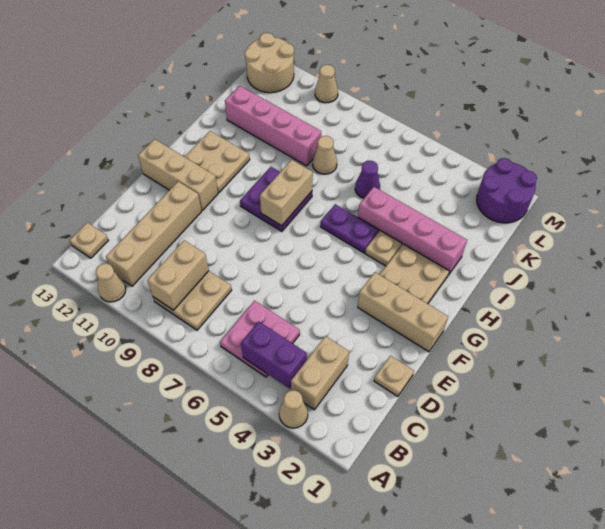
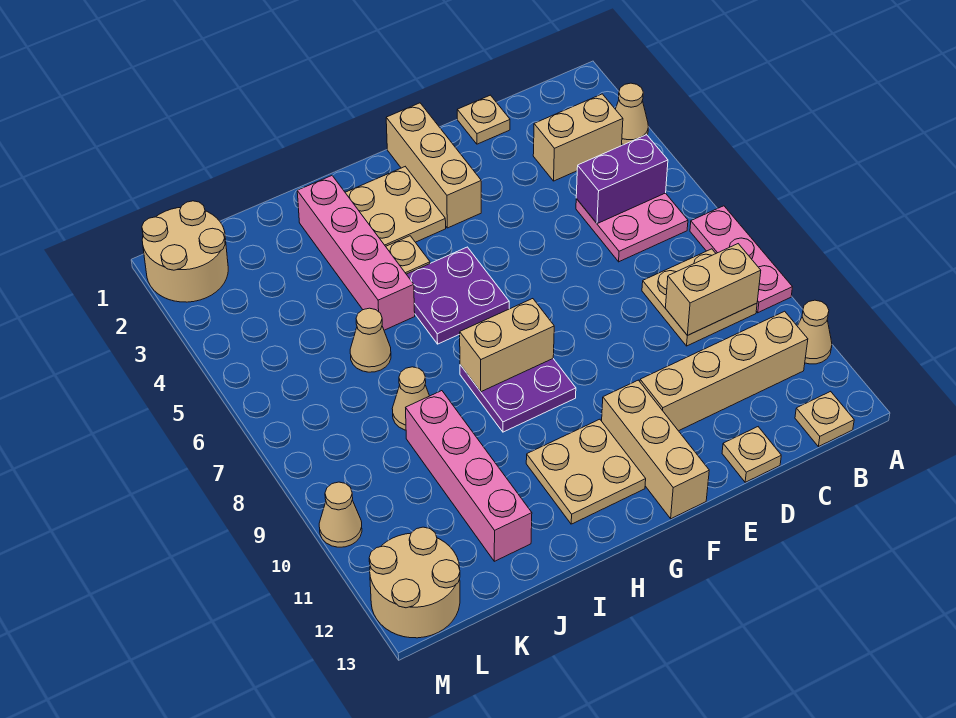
none -> pink 1x3 plate [690,206,792,313]
purple 1x2 brick [241,321,307,389] -> purple 1x2 brick turned to [576,135,668,224]
none -> tan 1x1 plate [722,427,781,482]
purple 1x2 plate [320,204,379,253] -> purple 2x2 plate [406,247,509,344]
purple 1x1 cone [355,161,380,198] -> tan 1x1 cone [350,308,391,372]
purple 2x2 round brick [477,158,537,223] -> tan 2x2 round brick [142,201,228,302]

